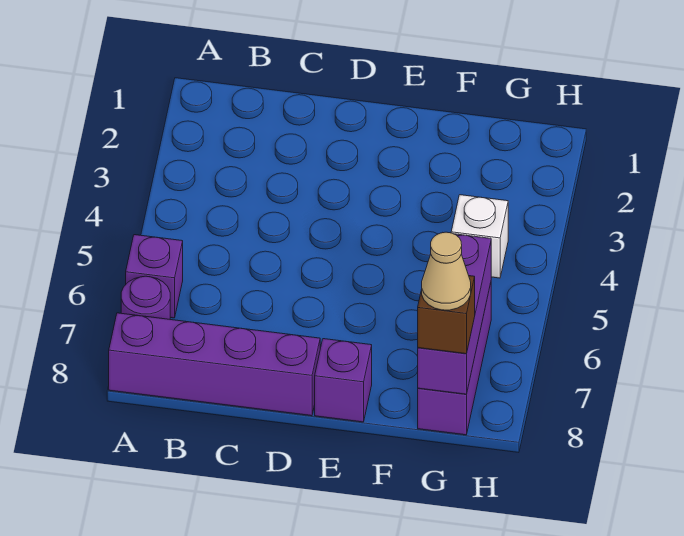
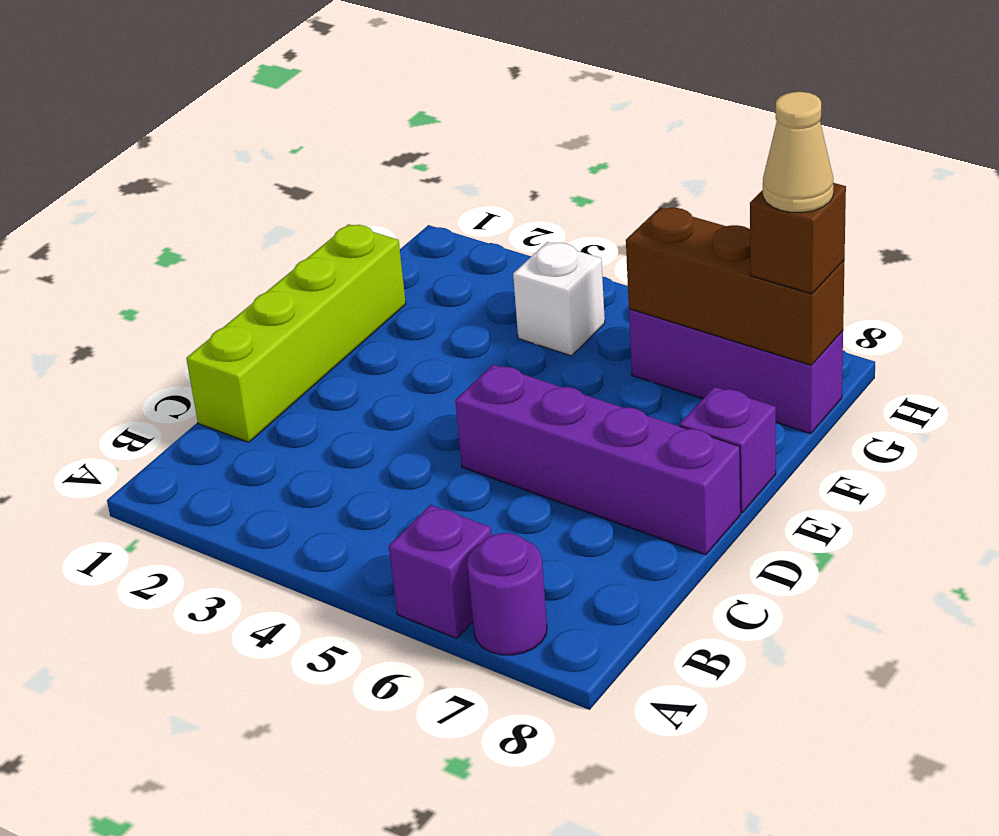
purple 1x4 brick [109,313,320,416] -> purple 1x4 brick turned to [455,364,741,555]
none -> lime 1x4 brick [186,224,406,442]
purple 1x3 brick [418,234,491,394] -> brown 1x3 brick [626,207,845,365]

